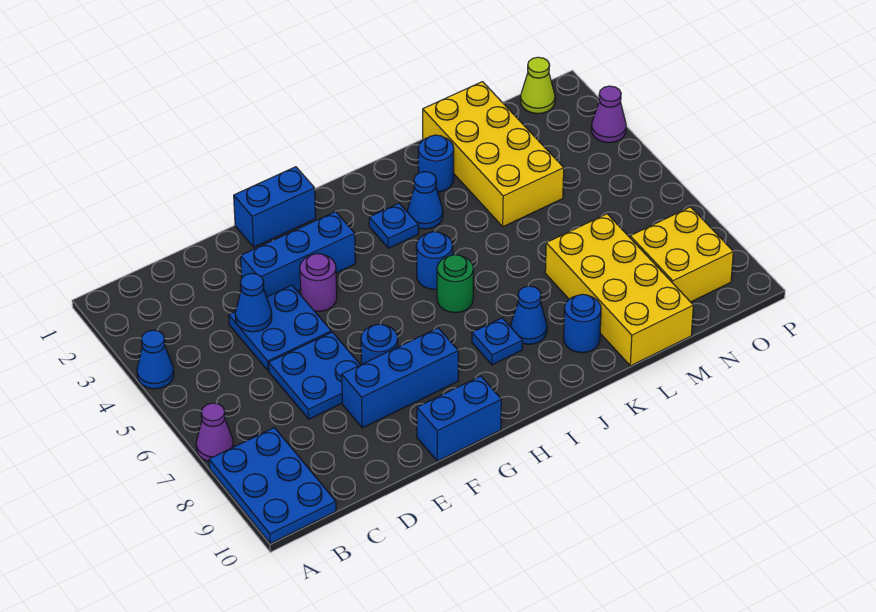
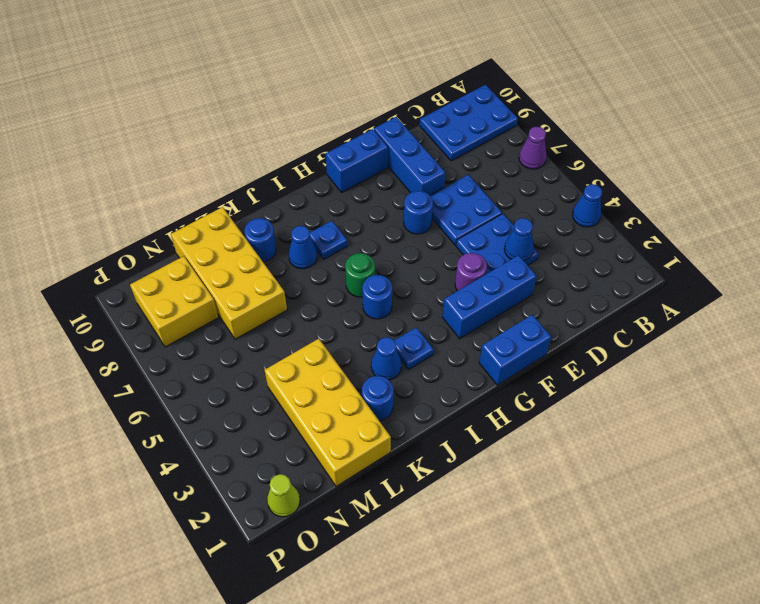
blue 2x3 plate [209,428,336,544] -> blue 2x3 plate turned to [420,85,518,161]
blue 1x3 brick [342,328,458,428] -> blue 1x3 brick turned to [374,117,445,195]
purple 1x1 cone [591,86,626,143] -> none

